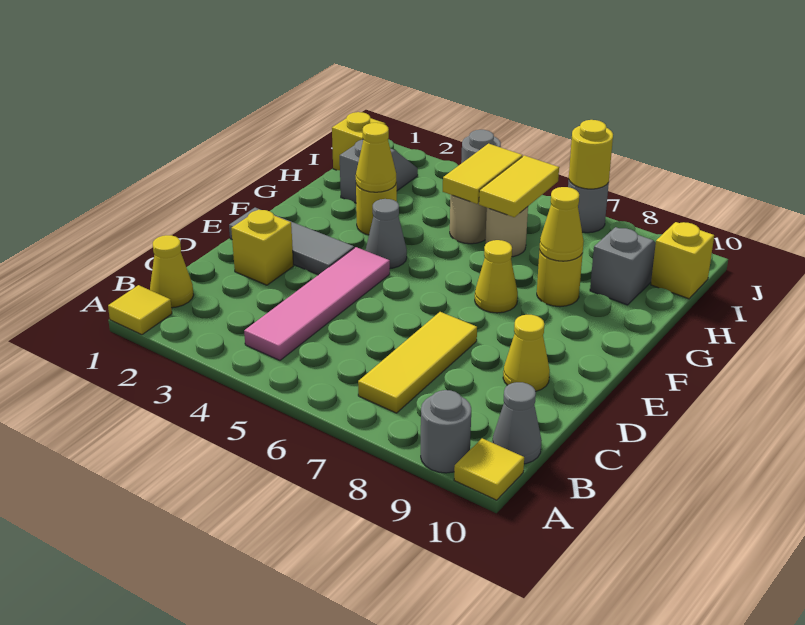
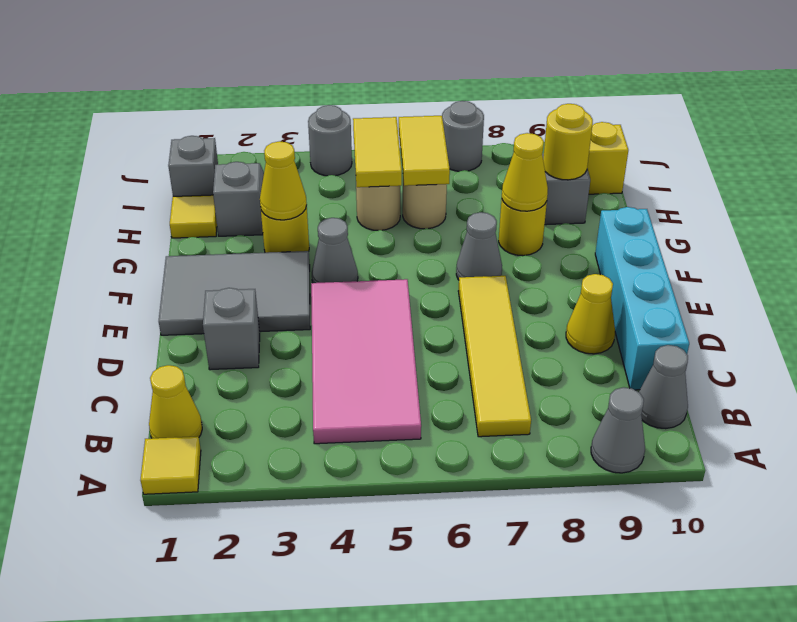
grey 1x1 round brick [421,390,471,473] -> grey 1x1 cone [591,387,645,473]
yellow 1x1 tile [454,438,524,500] -> yellow 1x1 tile moved to [170,195,217,238]
pink 1x4 tile [244,247,390,360] -> pink 2x4 tile [311,279,421,444]
yellow 1x3 tile [358,312,477,413] -> yellow 1x4 tile [458,276,531,437]
none -> cyan 1x4 brick [595,207,689,390]
yellow 1x1 brick [231,210,293,285] -> grey 1x1 brick [203,288,260,370]
grey 1x3 tile [229,208,354,275] -> grey 2x3 tile [159,251,310,335]
yellow 1x1 cone [475,240,518,313] -> grey 1x1 cone [456,212,502,280]
yellow 1x1 brick [332,112,385,170] -> grey 1x1 brick [168,136,218,196]
yellow 1x1 round brick [569,120,613,189] -> yellow 1x1 round brick moved to [543,104,593,180]

